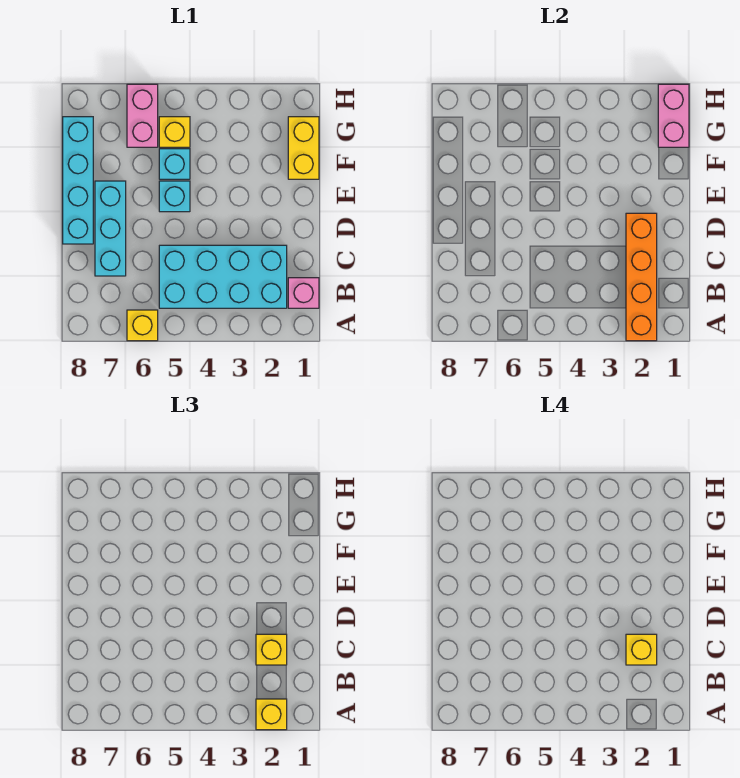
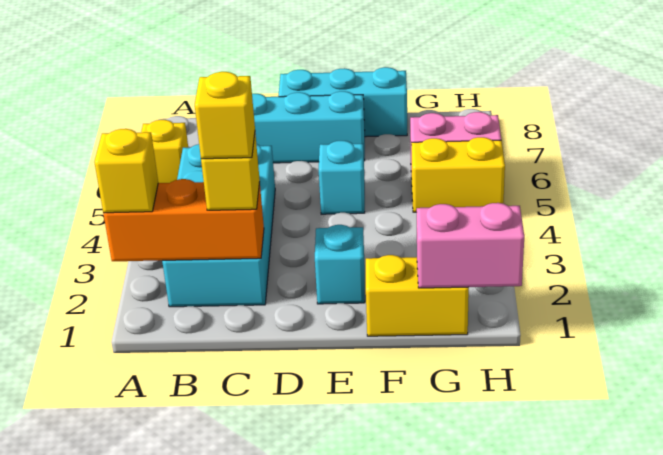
orange 1x4 brick [626,213,657,341] -> orange 1x3 brick [103,179,264,261]
pink 1x1 brick [288,278,319,308] -> none
cyan 1x4 brick [63,117,93,244] -> cyan 1x3 brick [279,67,407,137]
cyan 1x1 brick [159,149,190,179] -> cyan 1x1 brick moved to [315,225,365,304]
yellow 1x1 brick [159,117,190,147] -> yellow 1x2 brick [411,137,505,212]

